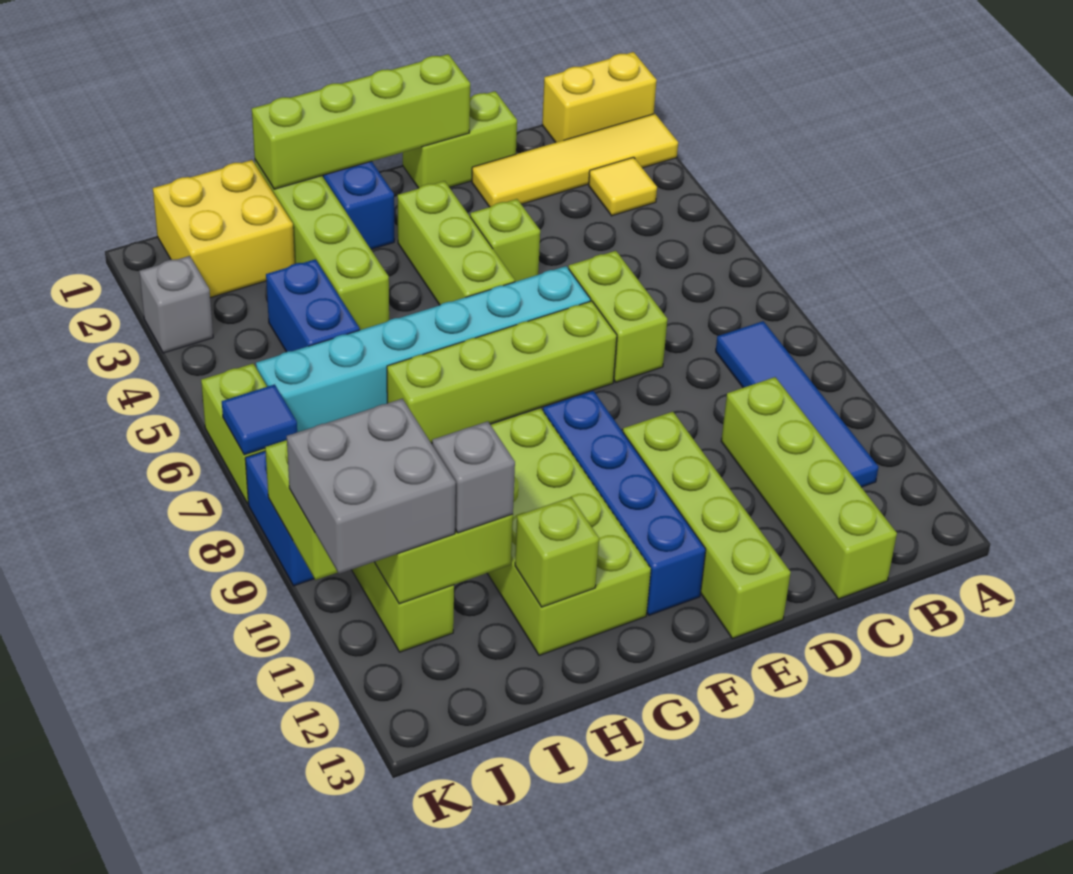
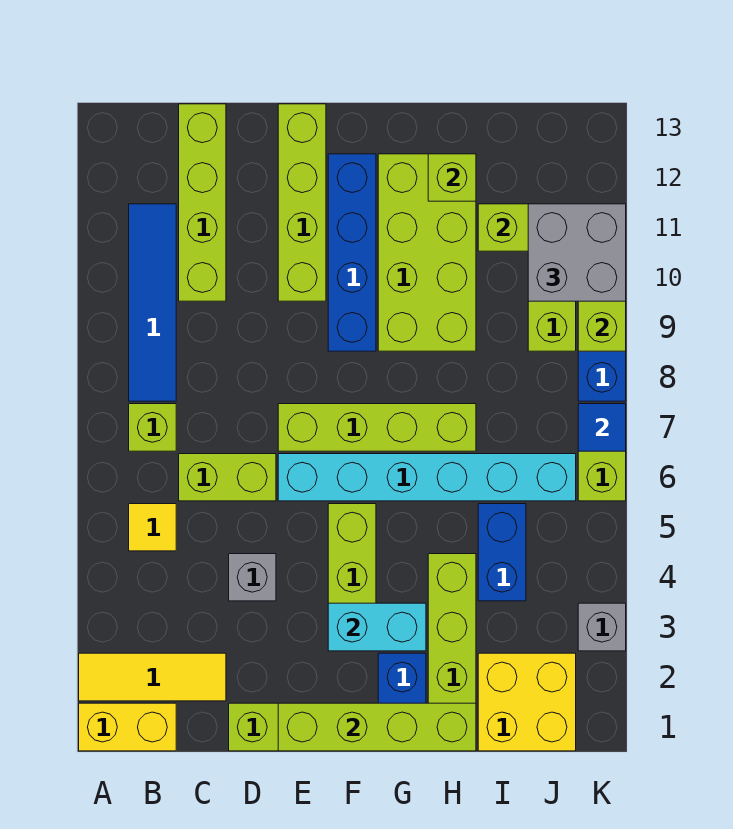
yellow 1x4 tile [472,114,678,207] -> yellow 1x3 tile [79,653,226,701]
yellow 1x1 tile [589,157,657,216] -> yellow 1x1 tile moved to [129,504,176,551]
lime 1x2 brick [569,251,667,382] -> lime 1x2 brick turned to [179,454,276,501]
lime 1x1 brick [470,199,540,282] -> lime 1x1 brick moved to [129,404,176,451]
none -> cyan 1x2 brick [328,603,426,651]
grey 1x1 brick [432,421,515,533] -> grey 1x1 brick moved to [229,554,276,601]

